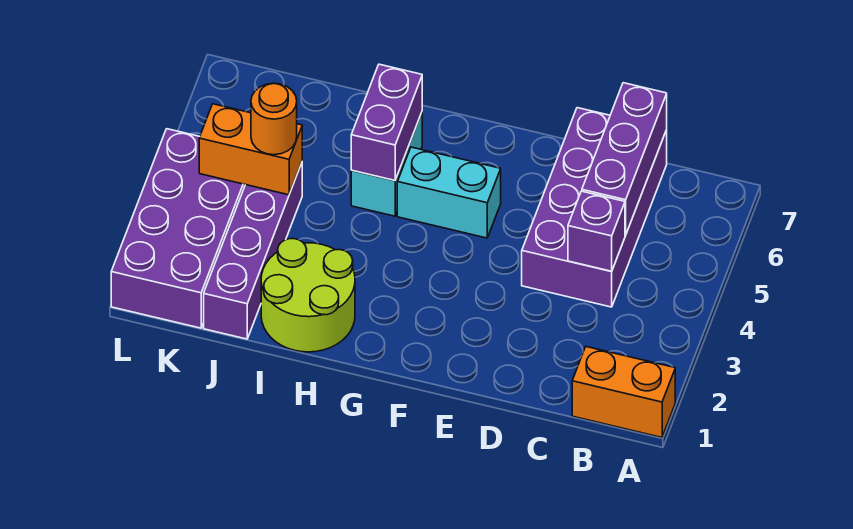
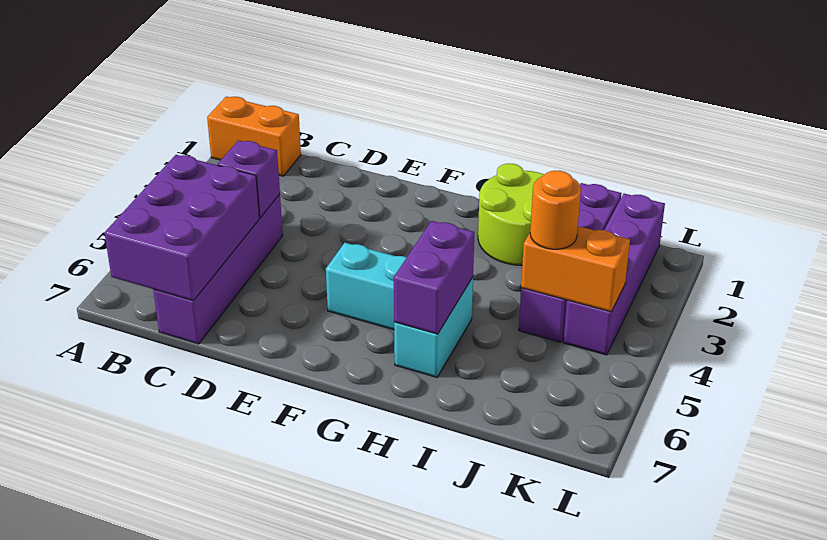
purple 2x4 brick [522,108,667,307] -> purple 1x4 brick [153,194,283,344]
purple 1x3 brick [582,83,667,235] -> purple 2x3 brick [104,155,259,301]
purple 2x4 brick [111,129,245,328] -> purple 1x4 brick [563,194,665,355]

